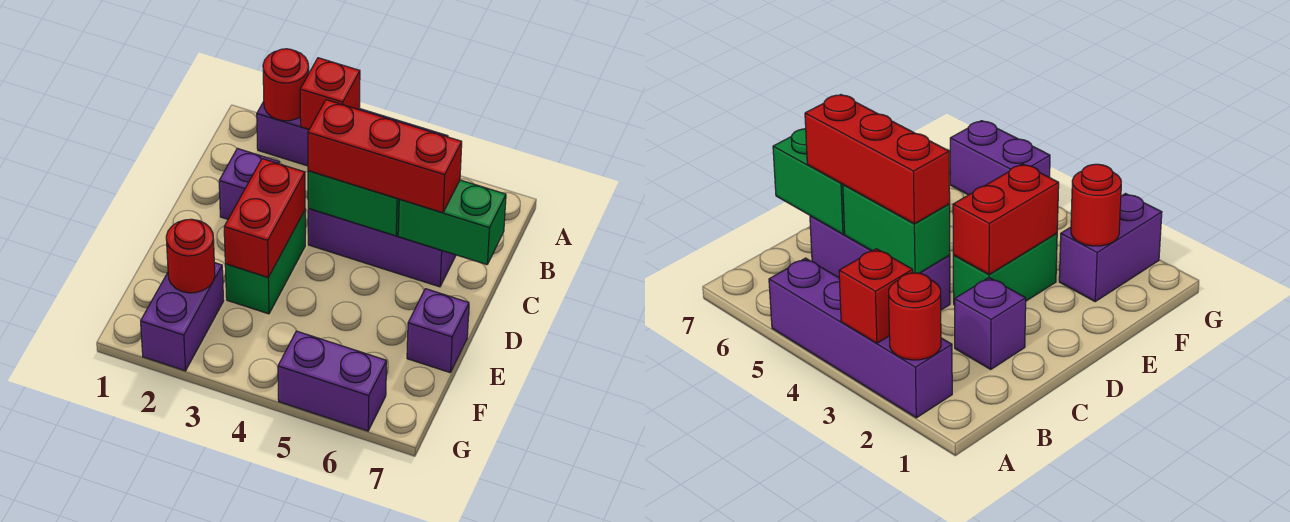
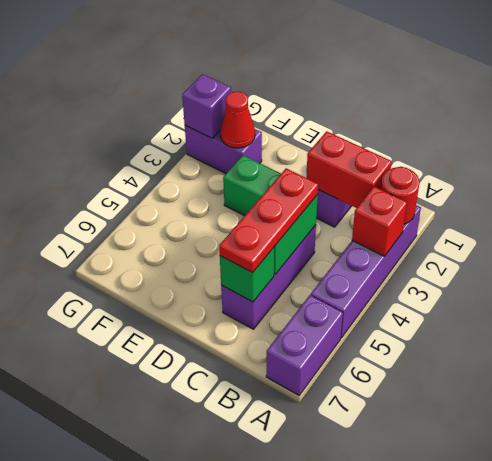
red 1x3 brick [308,100,462,213] -> red 1x3 plate [219,168,318,273]
green 1x2 brick [398,180,506,265] -> green 1x1 brick [220,248,274,302]
red 1x2 brick [224,159,305,277] -> red 1x2 brick moved to [306,131,392,208]
purple 1x1 brick [407,289,469,373] -> purple 1x1 brick moved to [182,74,231,139]
red 1x1 round brick [166,219,215,293] -> red 1x1 cone [220,91,255,148]
purple 1x2 brick [278,331,387,431] -> purple 1x2 brick moved to [266,295,343,395]

